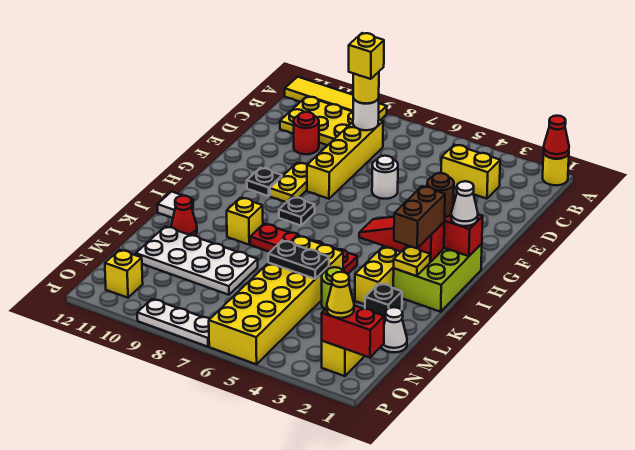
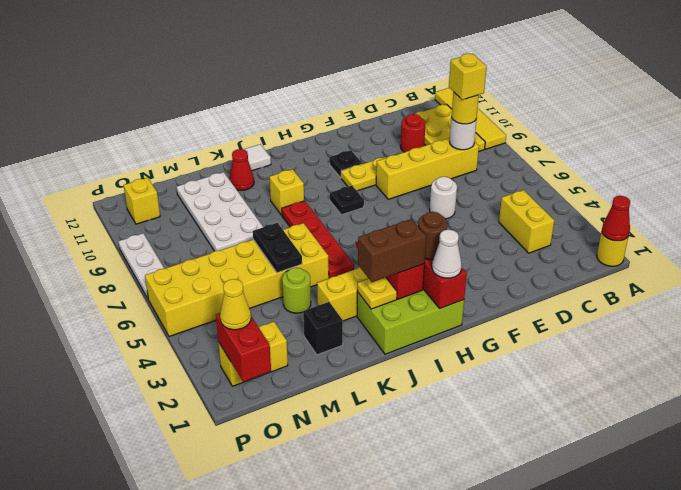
white 1x1 cone [381,307,407,352] -> none

